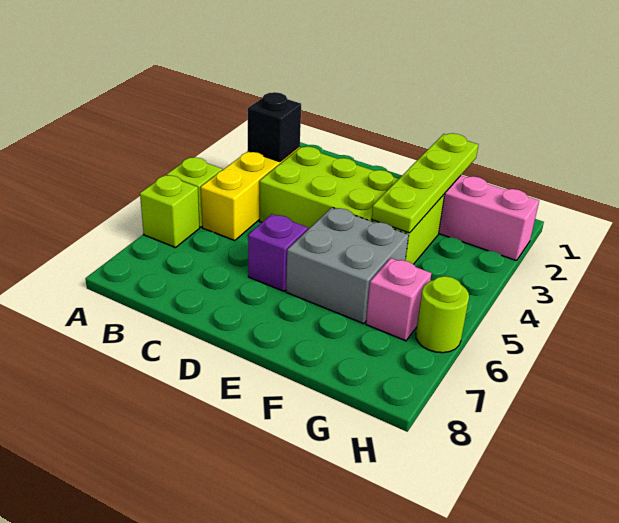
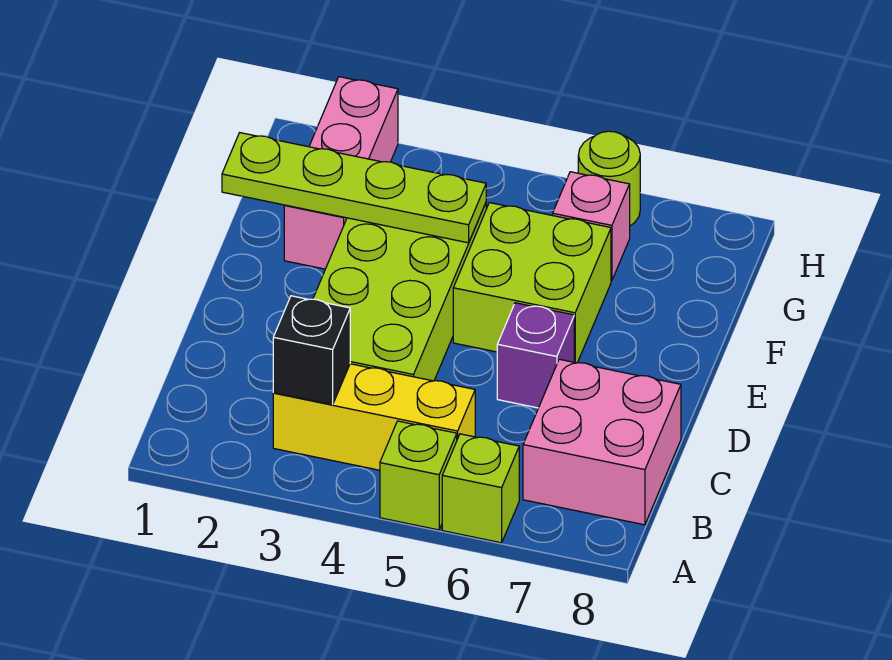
none -> pink 2x2 brick [523,359,681,525]
grey 2x2 brick [286,208,409,324] -> lime 2x2 brick [453,203,611,363]

